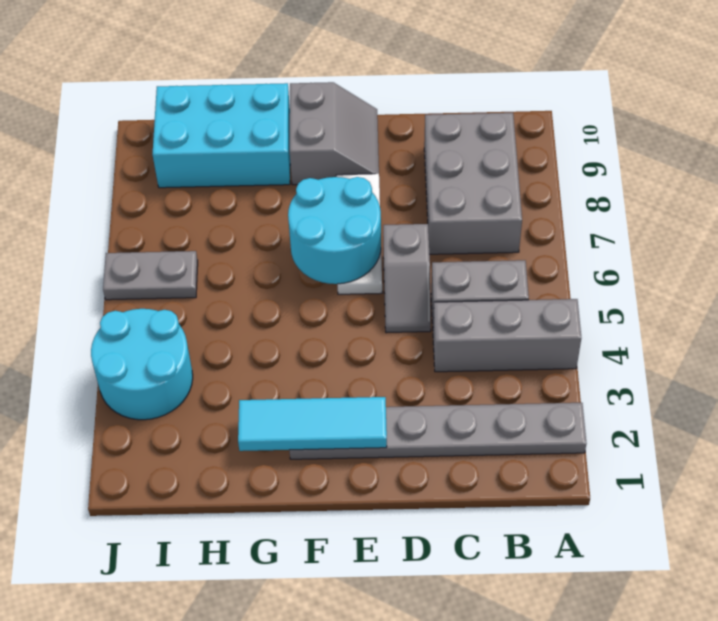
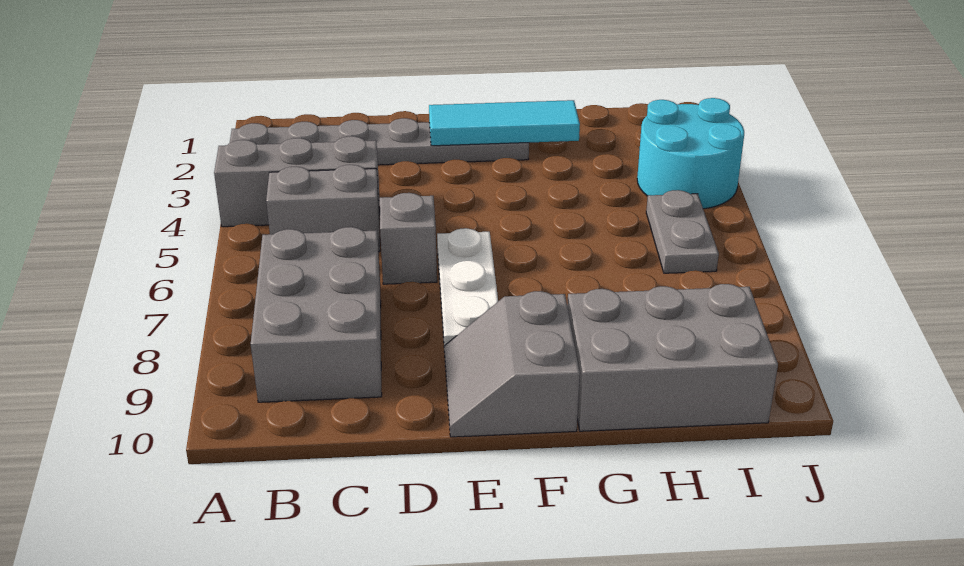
cyan 2x2 round brick [288,177,381,284] -> none
cyan 2x3 brick [153,83,290,188] -> grey 2x3 brick [567,284,778,431]
grey 1x2 plate [103,251,198,300] -> grey 1x2 plate turned to [646,190,719,273]

